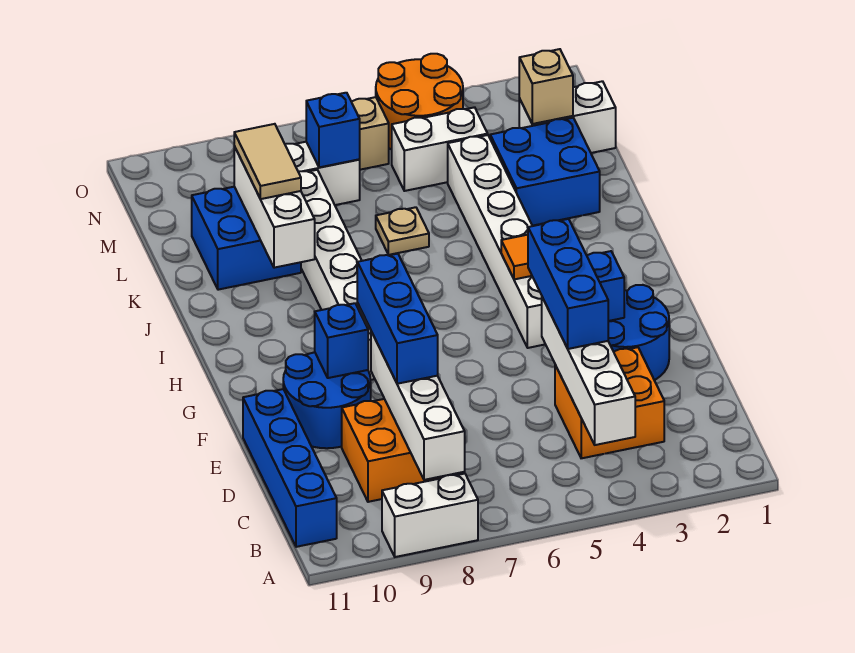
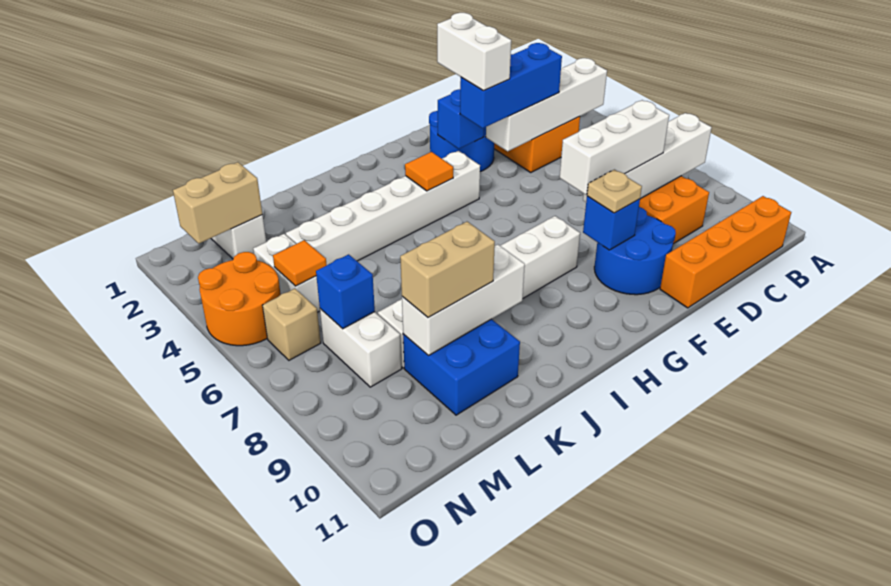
white 1x2 brick [382,474,478,557] -> white 1x2 brick moved to [437,13,511,91]
blue 1x4 brick [243,389,337,547] -> orange 1x4 brick [660,196,791,308]
blue 1x3 brick [357,254,438,384] -> white 1x3 brick [560,100,669,195]
blue 2x2 brick [490,118,600,226] -> none
tan 1x1 plate [376,207,429,255] -> tan 1x1 plate moved to [587,170,642,213]
tan 1x2 tile [234,124,301,199] -> tan 1x2 brick [400,222,495,318]
tan 1x1 brick [519,49,573,124] -> tan 1x2 brick [173,162,262,244]
none -> orange 1x1 tile [273,240,327,286]

